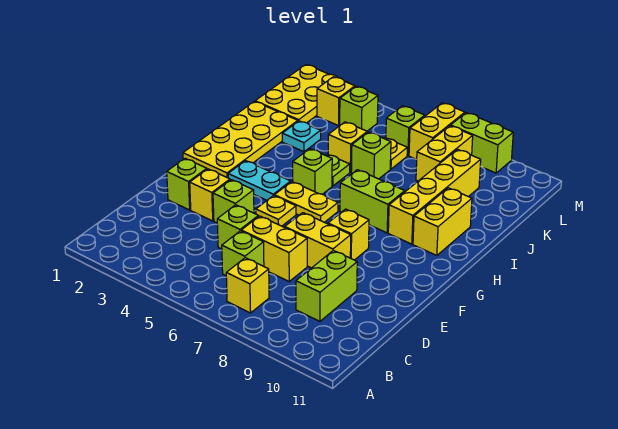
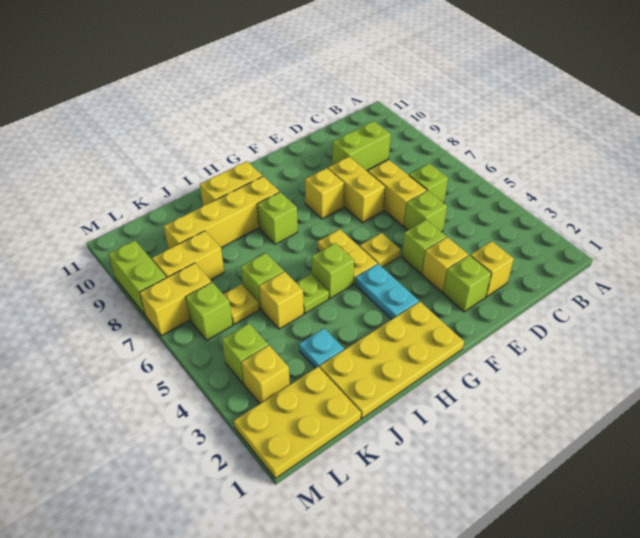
yellow 1x1 brick [226,258,269,313] -> yellow 1x1 brick moved to [470,241,514,297]
lime 1x2 brick [340,170,405,233] -> lime 1x1 brick [257,192,298,245]

